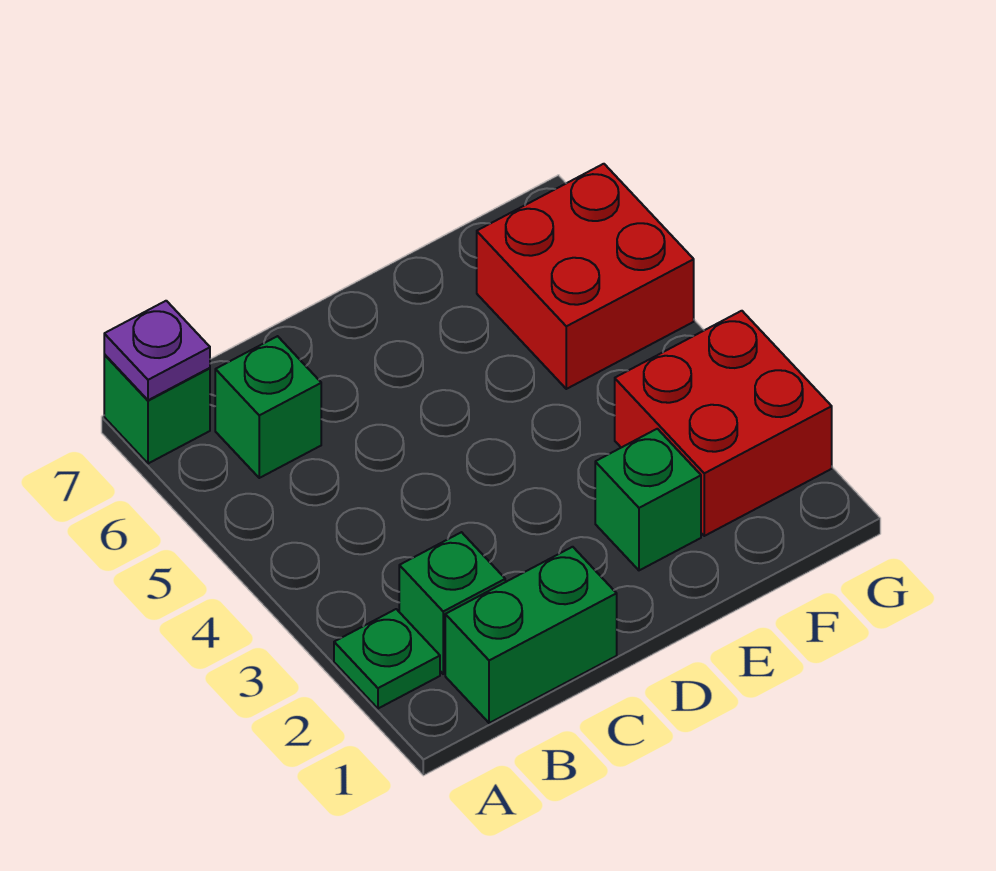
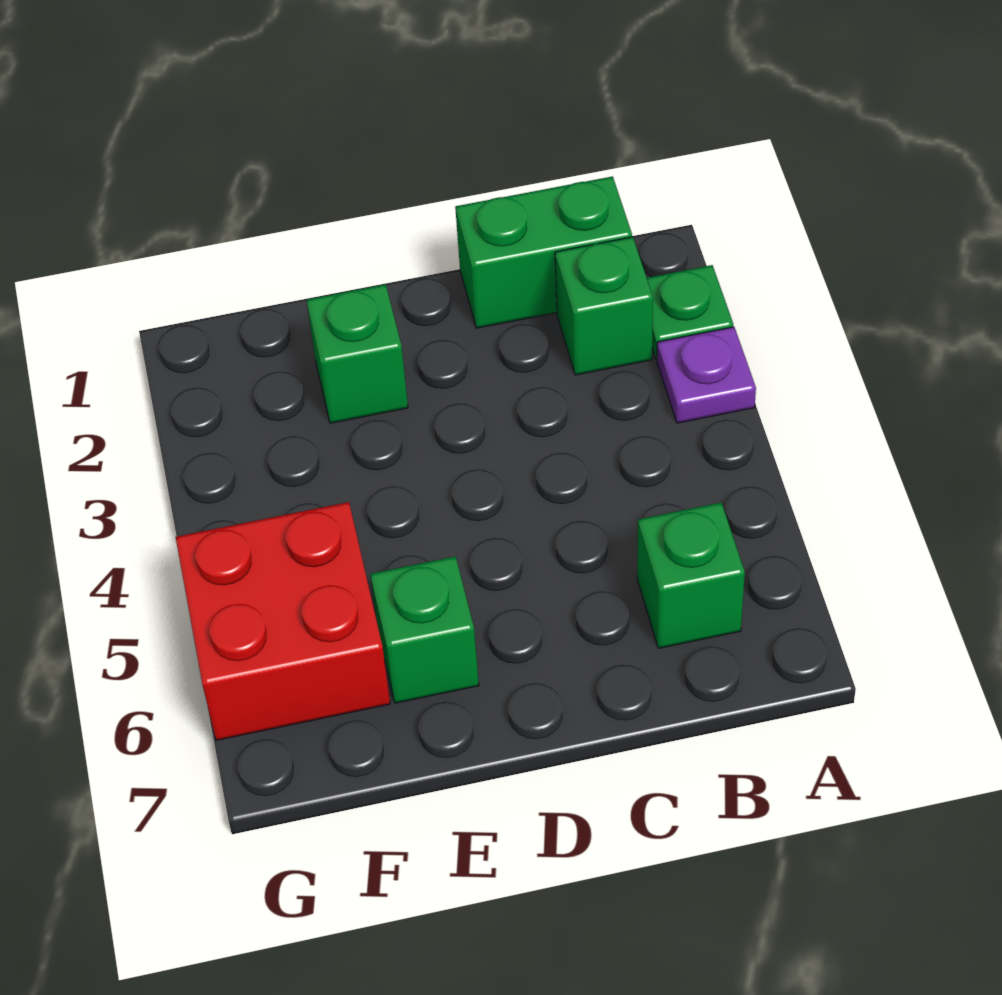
green 1x1 brick [104,355,210,464] -> green 1x1 brick moved to [370,556,479,703]
purple 1x1 plate [104,301,210,400] -> purple 1x1 plate moved to [657,327,756,423]
red 2x2 brick [615,311,832,536] -> none

